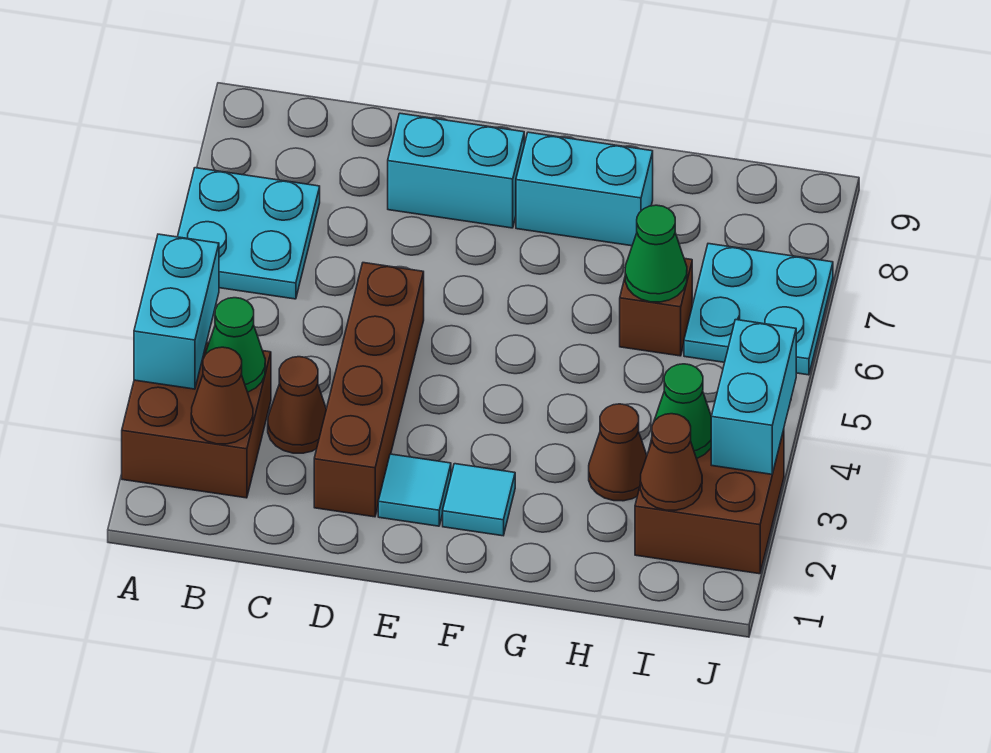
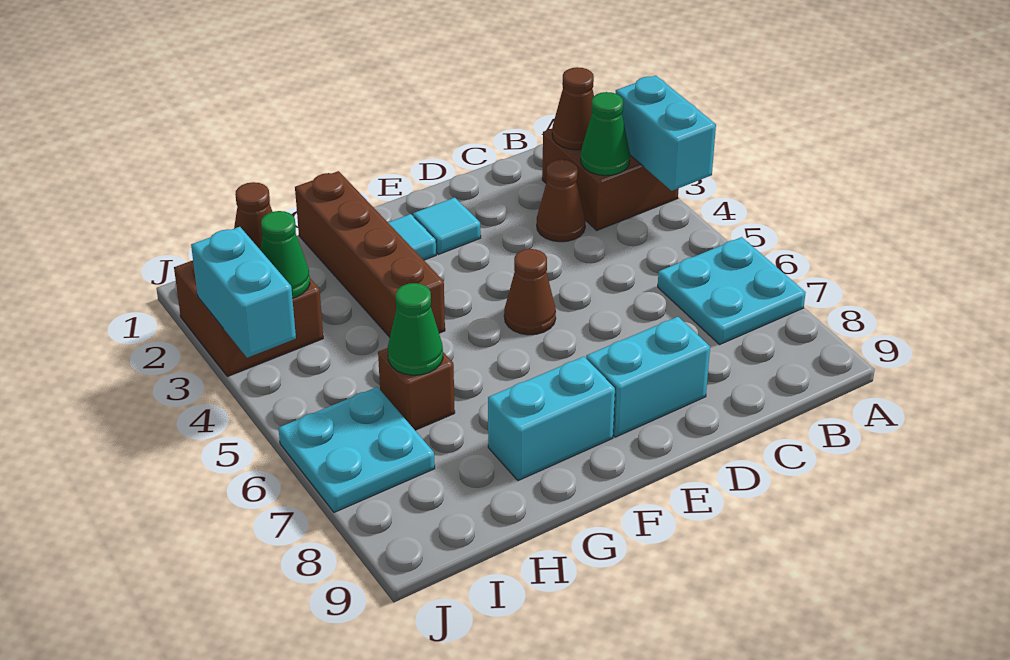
brown 1x4 brick [314,263,424,517] -> brown 1x4 brick moved to [295,171,445,337]
brown 1x1 cone [589,404,647,501] -> brown 1x1 cone moved to [504,249,556,335]

